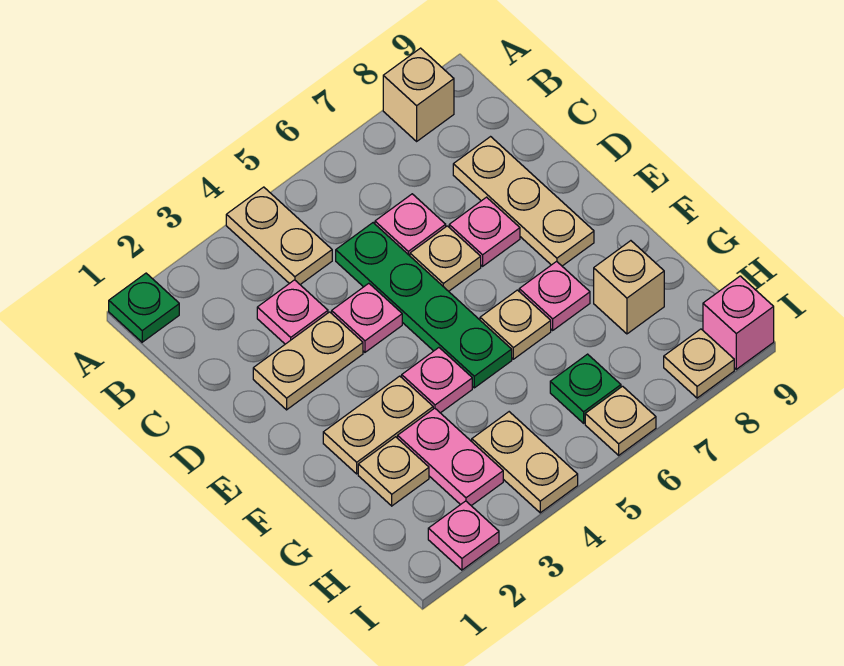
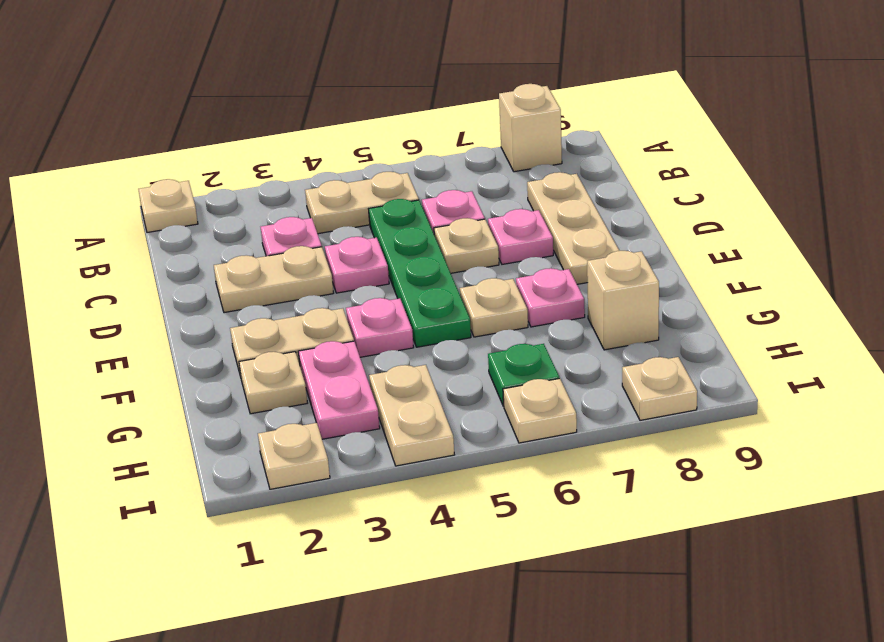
green 1x1 plate [109,273,179,342] -> tan 1x1 plate [138,179,198,233]
tan 1x2 plate [226,187,332,284] -> tan 1x2 plate turned to [305,172,419,234]
pink 1x1 plate [428,501,499,570] -> tan 1x1 plate [258,423,330,489]
pink 1x1 brick [703,276,774,369] -> none

